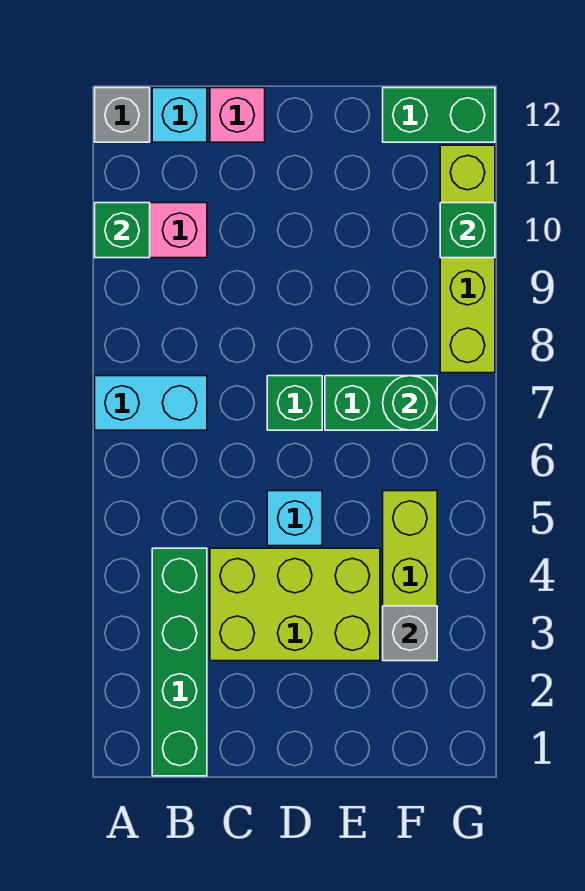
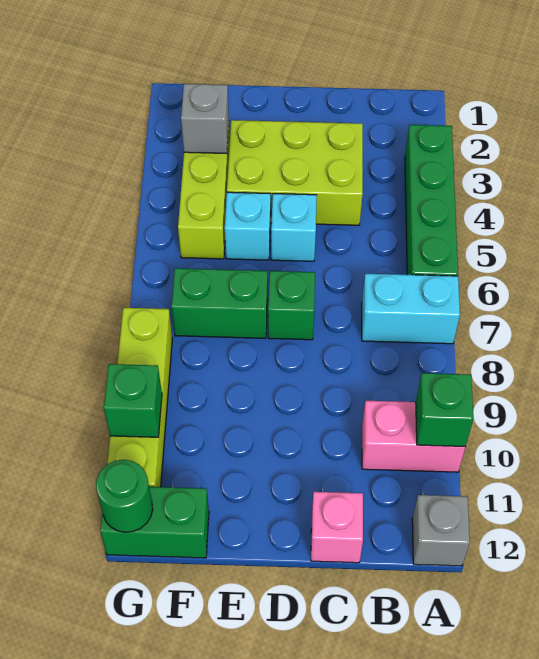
green 1x4 brick [152,548,207,776] -> green 1x4 brick moved to [405,125,458,276]
cyan 1x1 brick [152,88,207,142] -> cyan 1x1 brick moved to [225,192,271,260]
green 1x1 round brick [383,376,437,430] -> green 1x1 round brick moved to [96,460,153,532]

